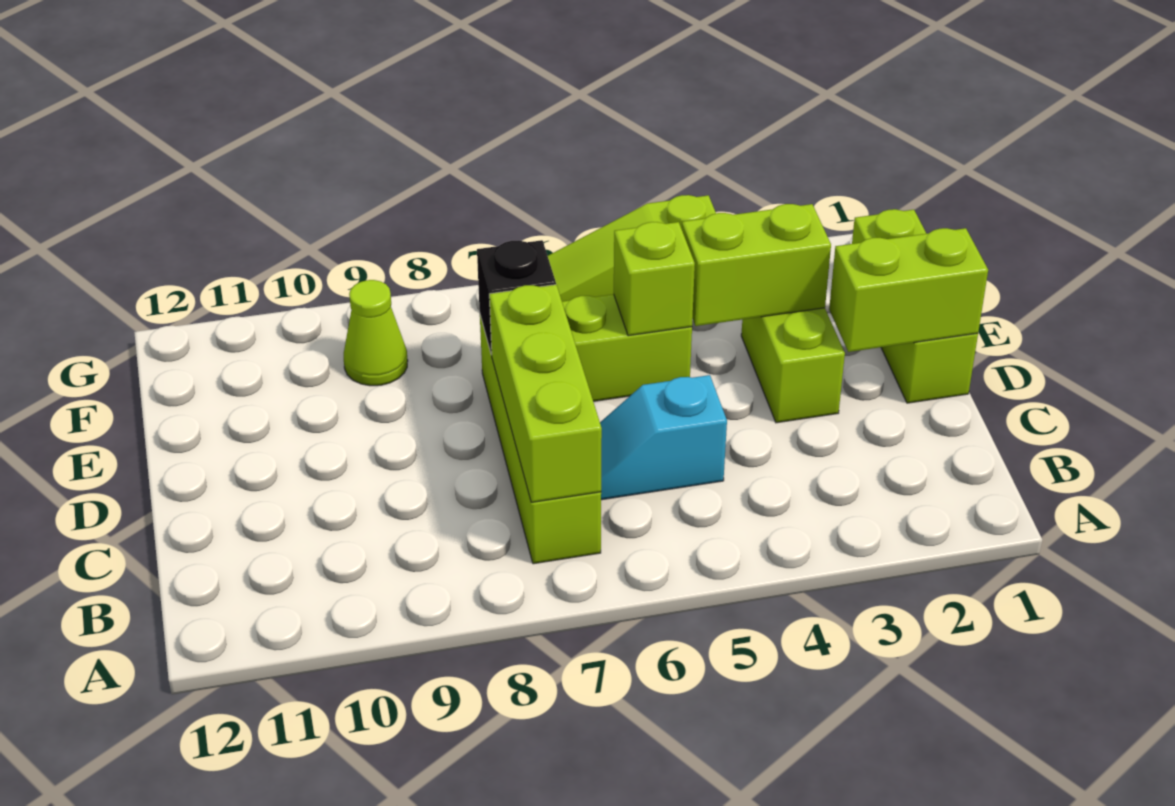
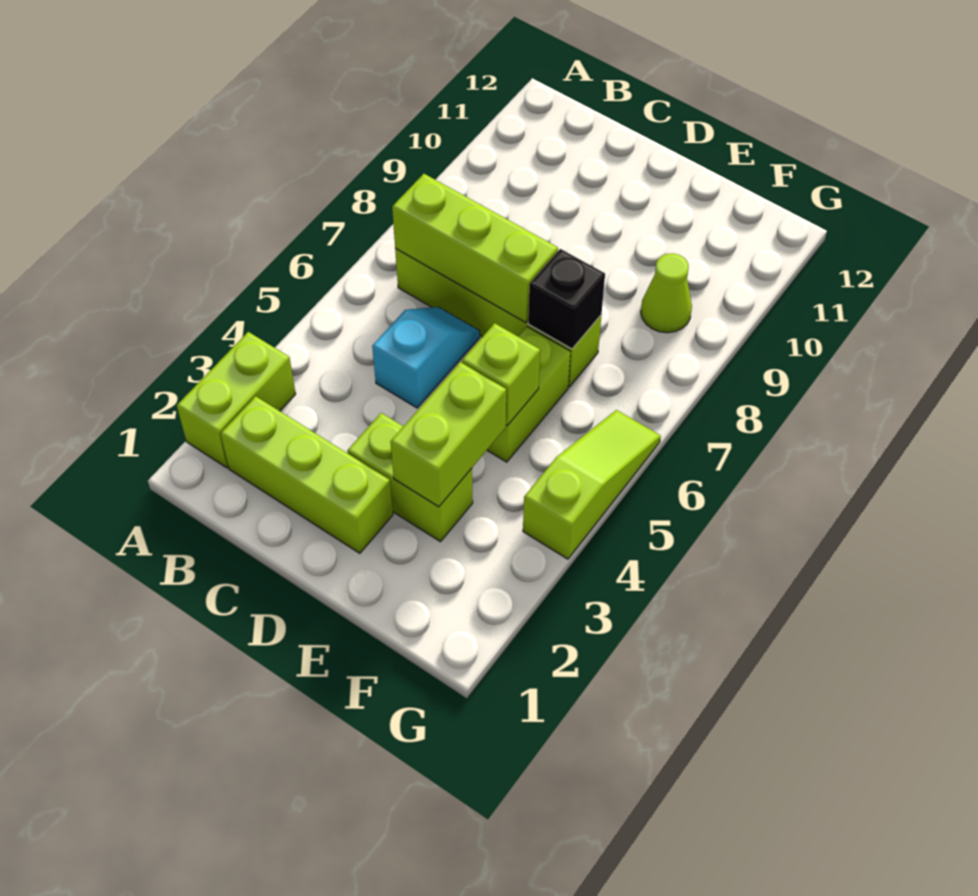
lime 1x3 brick [852,209,978,403] -> lime 1x3 brick moved to [221,396,393,553]
lime 1x2 brick [829,228,988,352] -> lime 1x2 brick moved to [177,332,296,468]

